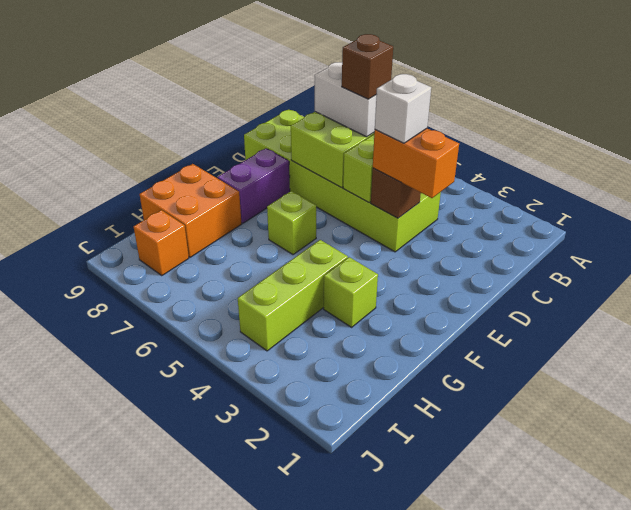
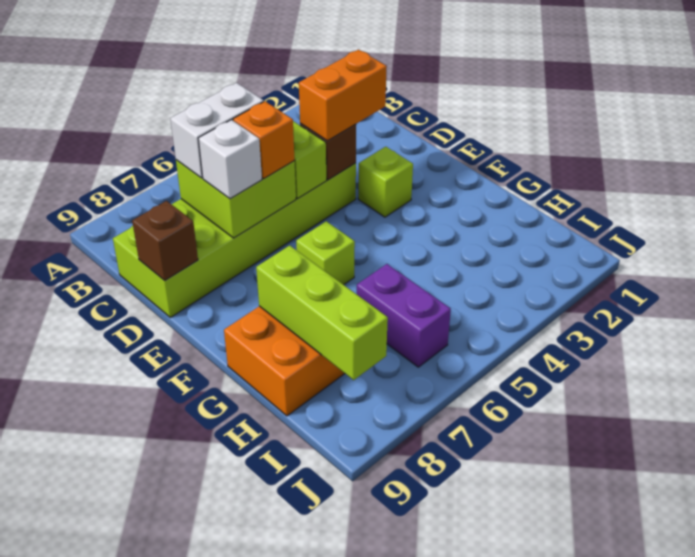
brown 1x1 brick [342,34,393,99] -> brown 1x1 brick moved to [132,201,198,281]
white 1x1 brick [375,74,431,143] -> white 1x1 brick moved to [198,120,262,199]
purple 1x2 brick [217,148,290,223] -> purple 1x2 brick moved to [357,264,451,367]
lime 1x1 brick [324,257,378,327] -> lime 1x1 brick moved to [358,147,413,217]
lime 1x3 brick [238,240,348,351] -> lime 1x3 brick moved to [256,245,388,380]
orange 1x1 brick [134,210,189,276] -> orange 1x1 brick moved to [233,101,295,179]

